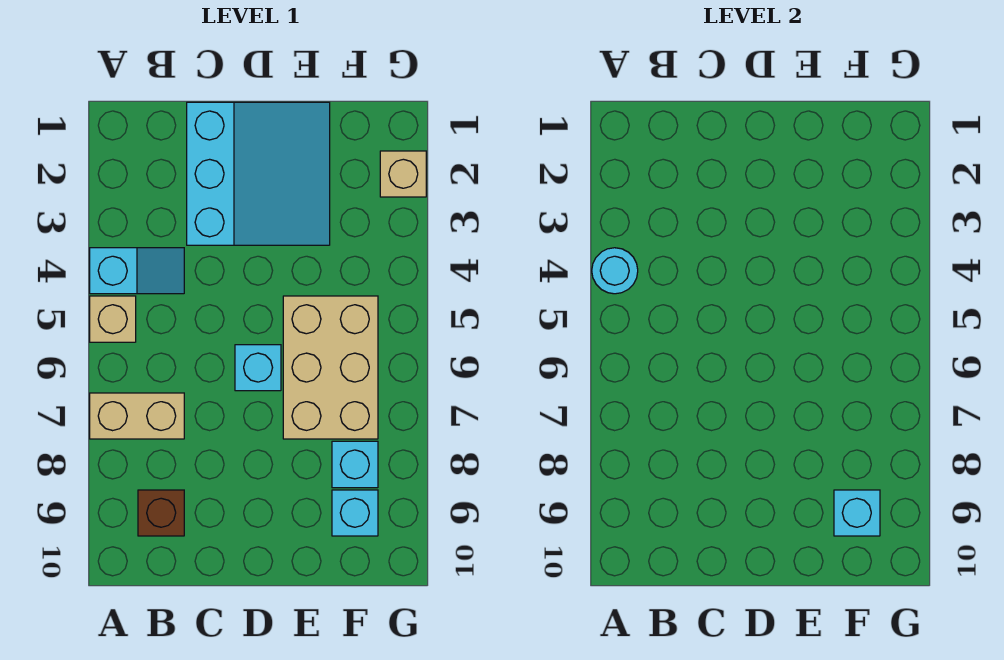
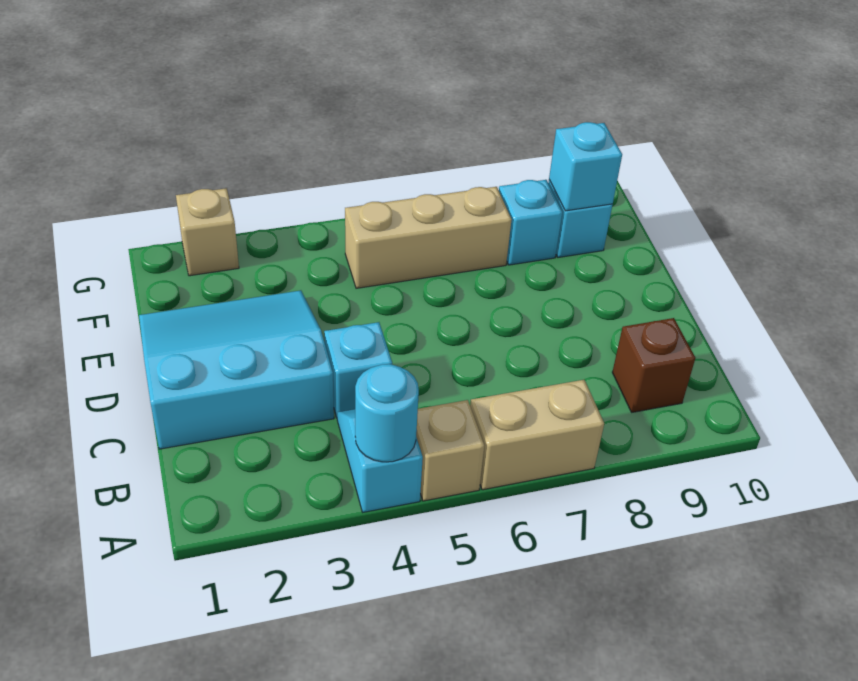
tan 1x2 brick [90,393,184,439] -> tan 1x2 brick turned to [470,380,604,490]
cyan 1x1 brick [235,345,281,391] -> cyan 1x1 brick moved to [324,322,392,417]
tan 2x3 brick [283,296,378,439] -> tan 1x3 brick [345,187,512,288]

